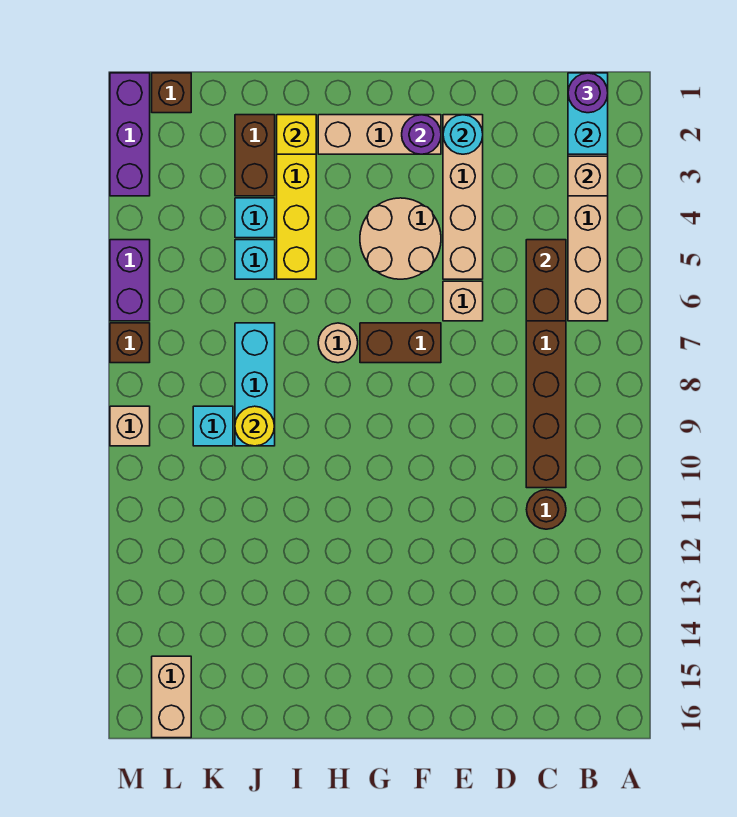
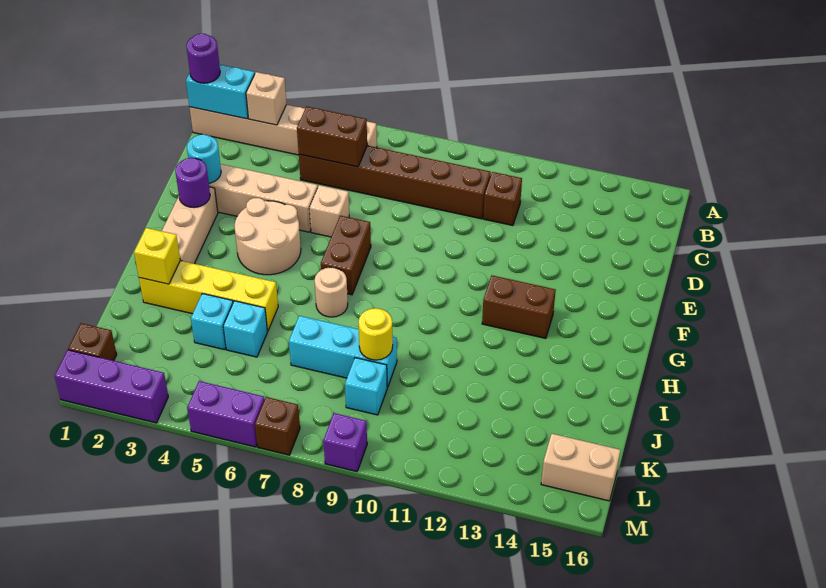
brown 1x1 round brick [527,490,566,529] -> brown 1x1 brick [483,172,522,226]
brown 1x2 brick [235,115,275,196] -> brown 1x2 brick moved to [482,275,556,338]
tan 1x1 brick [110,406,150,446] -> purple 1x1 brick [323,413,367,472]

